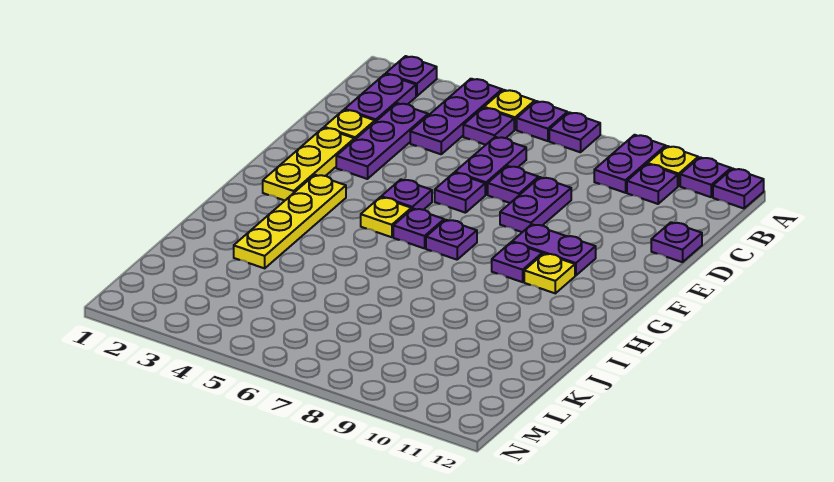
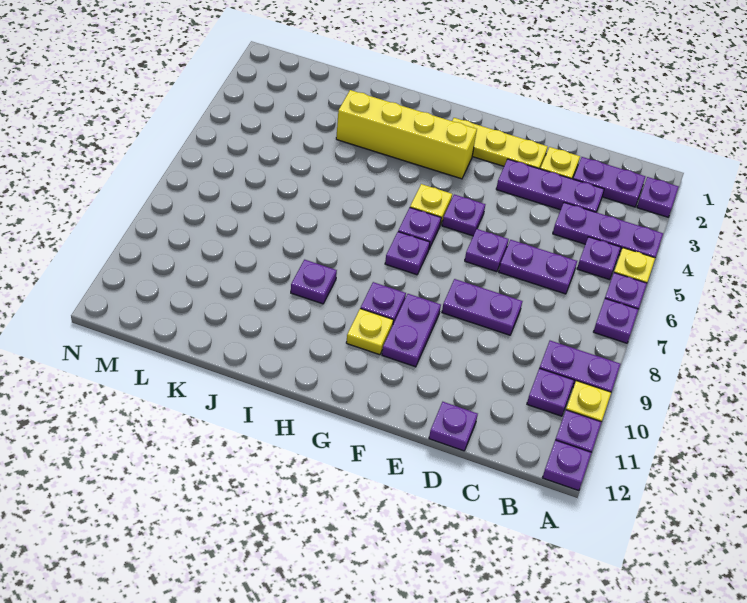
purple 1x1 plate [488,166,539,203] -> purple 1x1 plate moved to [291,260,337,304]
yellow 1x4 plate [234,175,346,268] -> yellow 1x4 brick [336,90,477,179]

